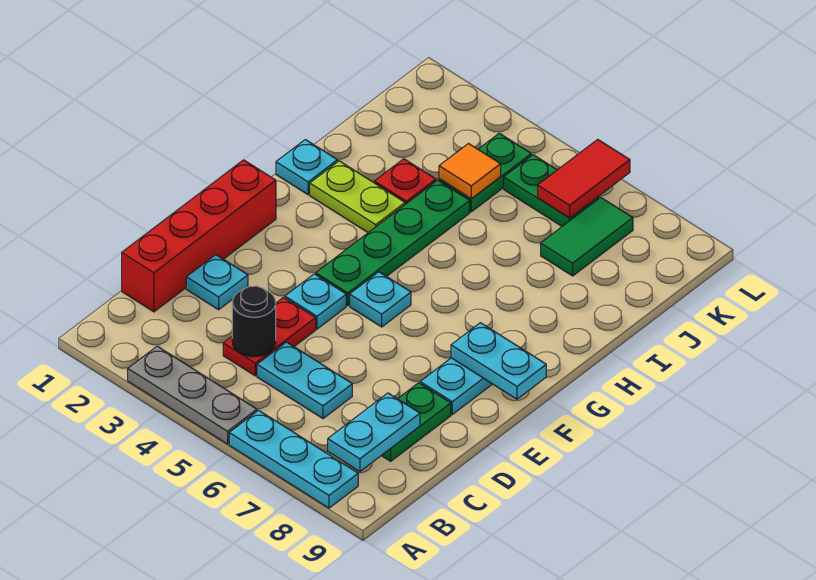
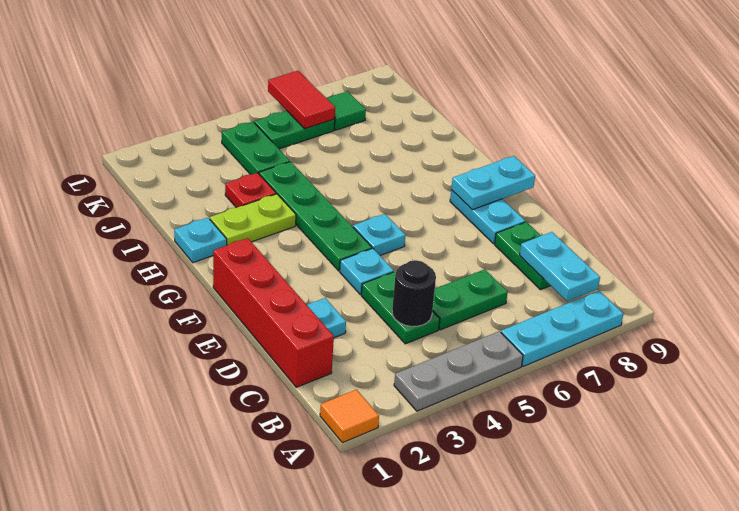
red 1x2 plate [223,297,316,376] -> green 1x2 plate [361,272,440,344]
cyan 1x2 plate [257,342,352,419] -> green 1x2 plate [432,269,508,330]
orange 1x1 tile [439,144,501,199] -> orange 1x1 tile moved to [320,390,379,443]
green 1x2 tile [541,197,633,276] -> green 1x1 tile [327,91,366,130]

